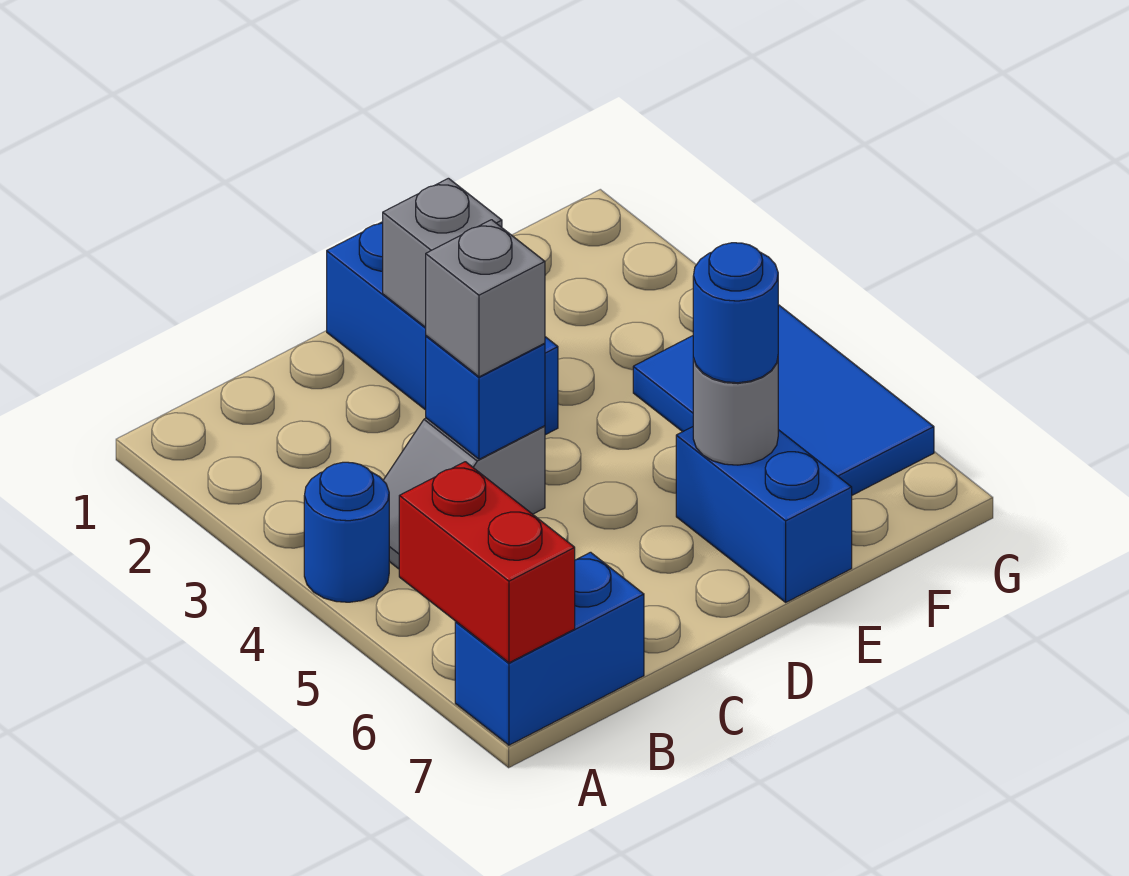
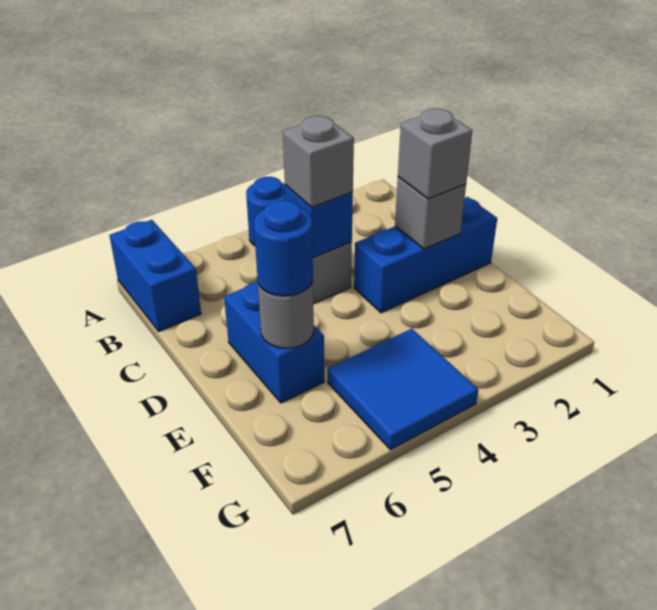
red 1x2 brick [399,462,575,663] -> none
none -> grey 1x1 brick [398,109,472,199]
blue 1x2 brick [676,427,852,602] -> blue 1x2 brick turned to [224,282,324,403]
blue 2x3 tile [633,305,934,495] -> blue 2x2 tile [328,329,478,450]

